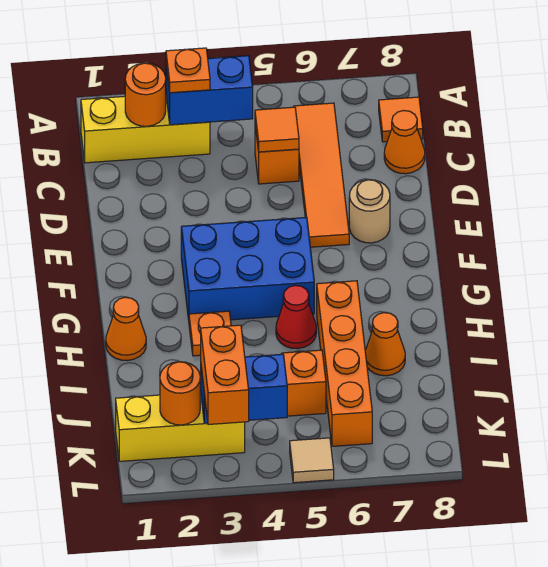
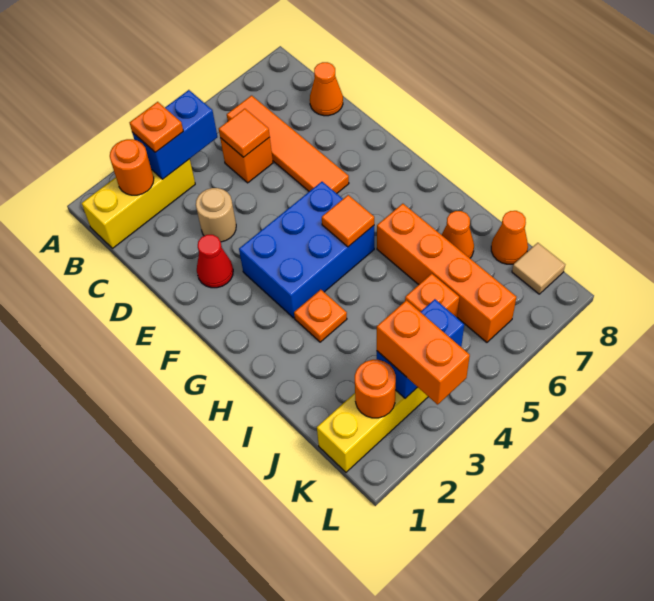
orange 1x1 tile [379,97,423,142] -> orange 1x1 tile moved to [322,195,374,247]
tan 1x1 round brick [349,180,390,243] -> tan 1x1 round brick moved to [196,188,236,242]
orange 1x1 cone [106,297,146,361] -> orange 1x1 cone moved to [491,211,528,264]
red 1x1 cone [276,285,316,349] -> red 1x1 cone moved to [197,235,233,288]
tan 1x1 tile [290,438,334,483] -> tan 1x1 tile moved to [512,243,565,294]

